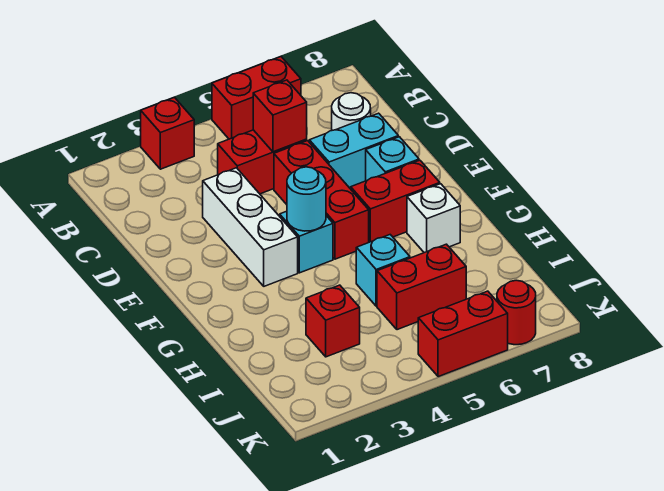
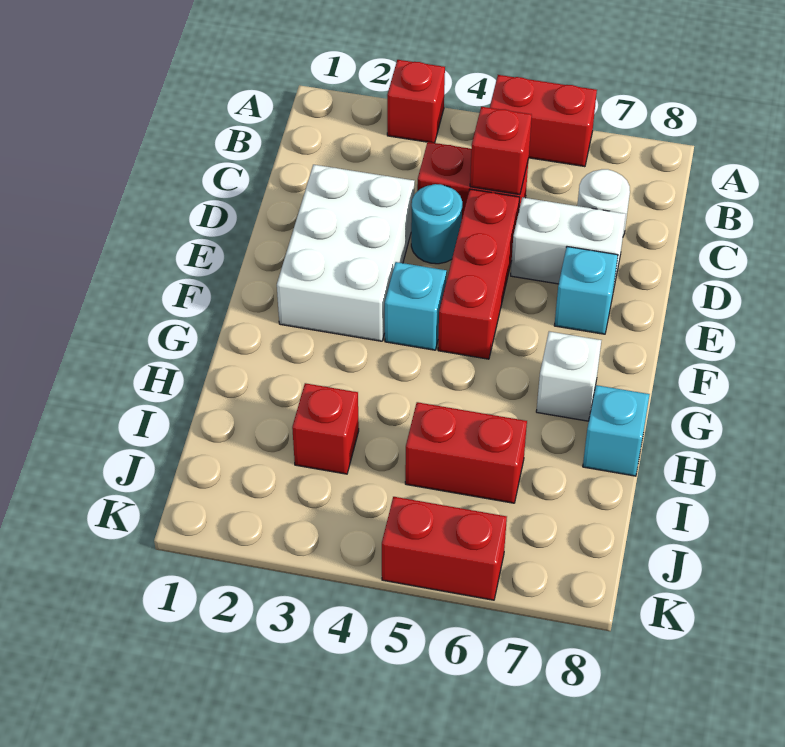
white 1x3 brick [203,168,298,286] -> white 2x3 brick [277,165,415,341]
cyan 1x2 brick [309,113,398,189] -> white 1x2 brick [511,197,626,286]
cyan 1x1 round brick [287,167,326,231] -> cyan 1x1 round brick moved to [411,184,462,264]
red 1x2 brick [351,160,440,242] -> none
cyan 1x1 brick [356,235,410,306] -> cyan 1x1 brick moved to [583,385,650,476]
red 1x1 round brick [497,280,536,345] -> none

